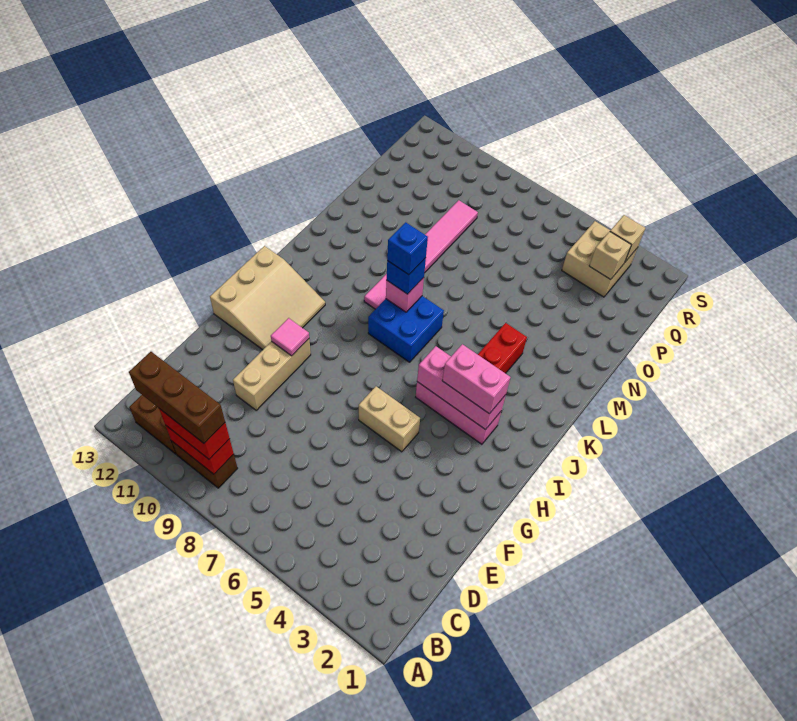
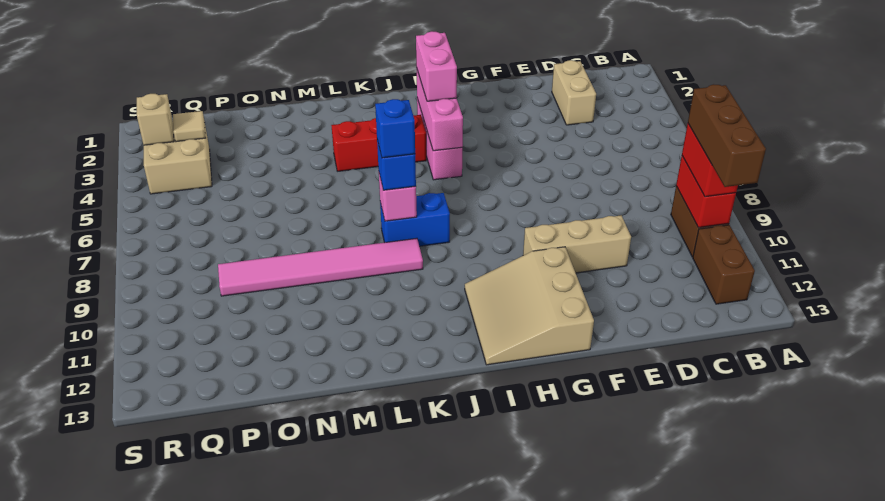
tan 1x2 brick [359,386,420,452] -> tan 1x2 brick moved to [552,60,596,125]
pink 1x1 tile [271,318,309,356] -> none
tan 3x3 slope [210,246,325,350] -> tan 3x3 slope turned to [465,247,594,365]
blue 2x2 brick [368,296,444,362] -> blue 1x2 brick [380,193,450,246]
tan 1x1 brick [590,232,631,279] -> tan 1x1 tile [173,111,205,142]

